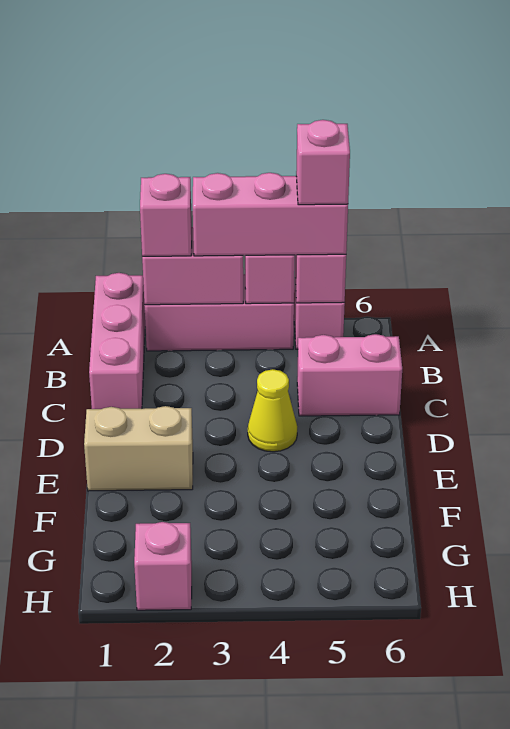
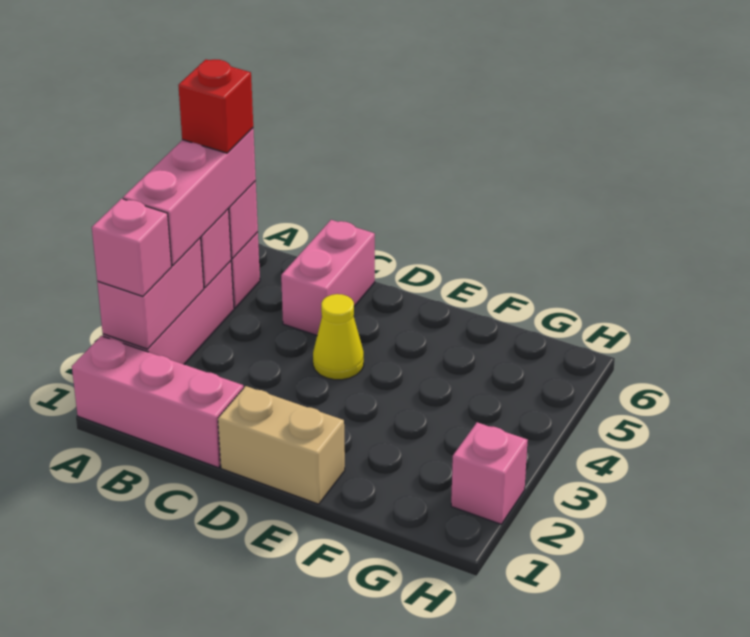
pink 1x1 brick [296,120,350,205] -> red 1x1 brick [178,60,253,153]
tan 1x2 brick [84,406,193,491] -> tan 1x2 brick turned to [218,386,345,504]

